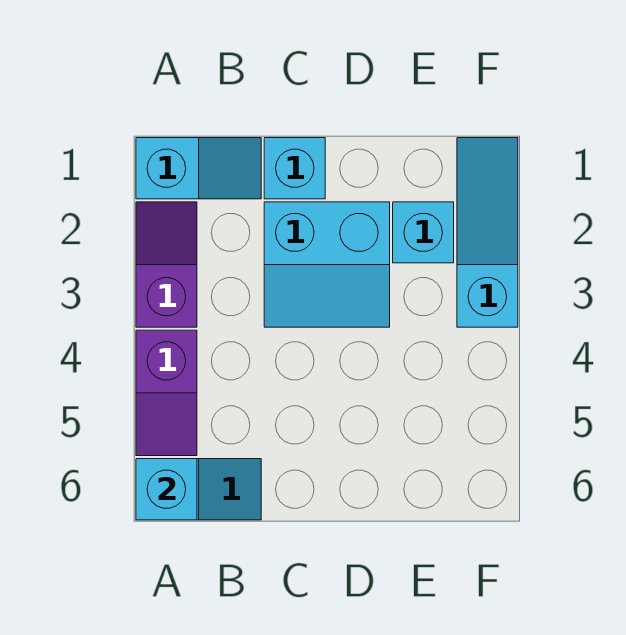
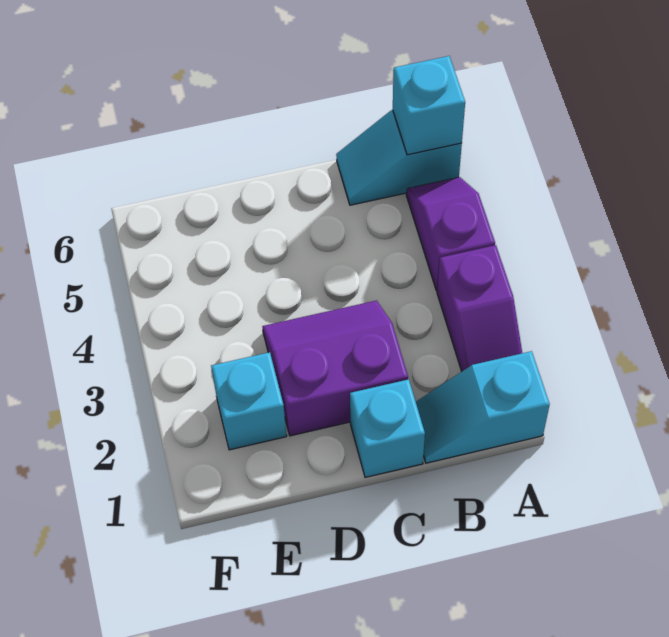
cyan 2x2 slope [264,202,390,327] -> purple 2x2 slope [262,301,408,436]
cyan 1x3 slope [457,138,518,327] -> none

